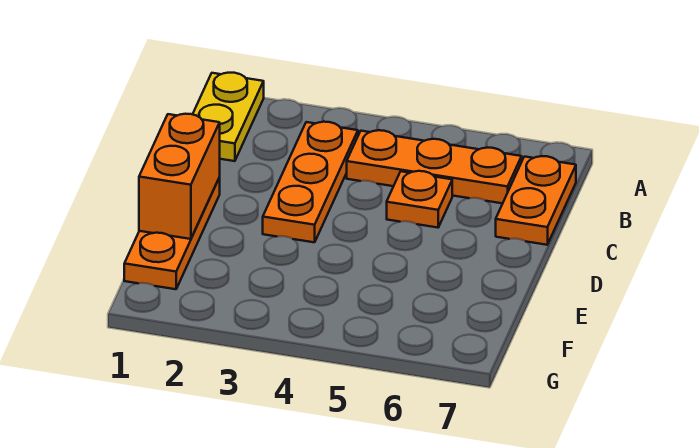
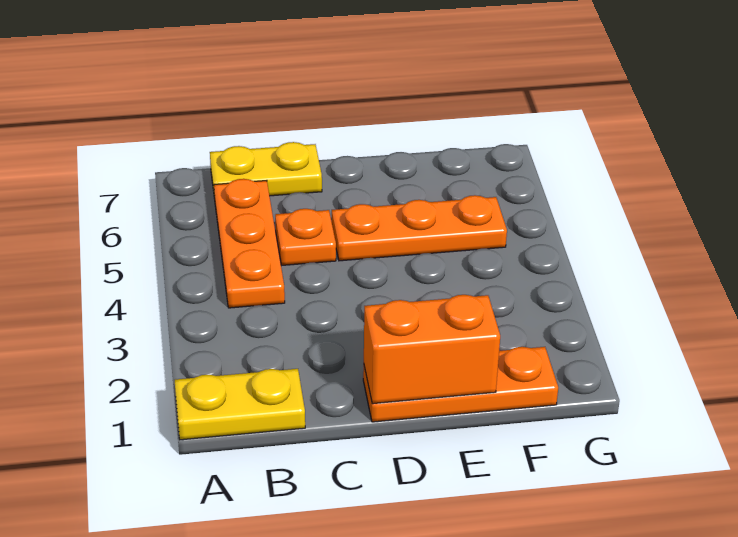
orange 1x3 plate [263,122,358,242] -> orange 1x3 plate moved to [332,195,507,261]
orange 1x2 plate [496,156,576,245] -> yellow 1x2 plate [210,142,322,199]

